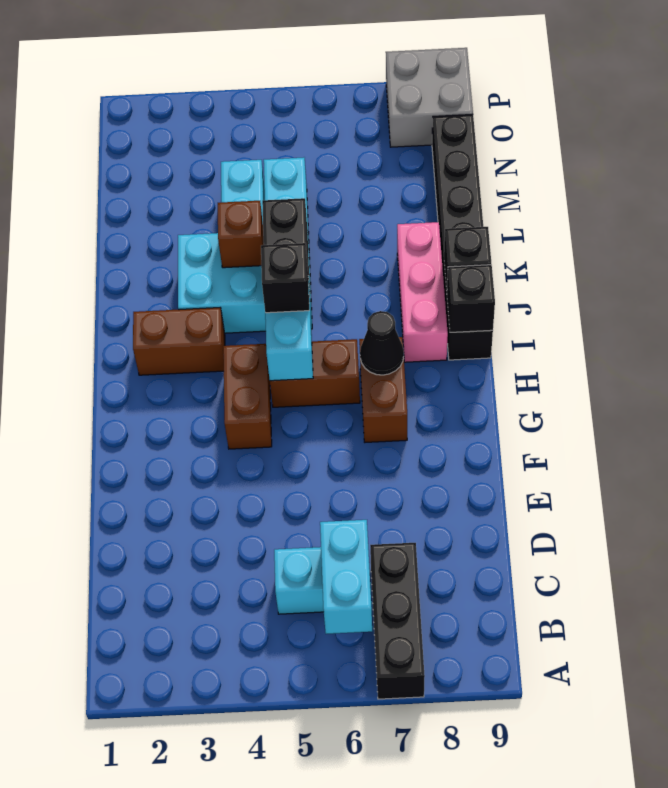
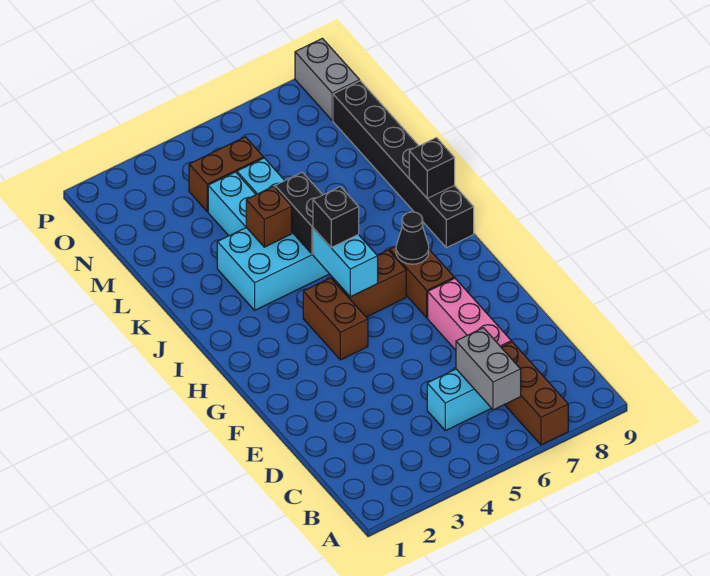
black 1x3 brick [370,543,425,699] -> brown 1x3 brick [501,342,568,445]
cyan 1x2 brick [320,520,372,634] -> grey 1x2 brick [456,328,521,410]
brown 1x2 brick [133,308,225,375] -> brown 1x2 brick moved to [189,137,263,212]
pink 1x3 brick [397,222,448,362] -> pink 1x3 brick moved to [428,278,511,350]
black 1x1 brick [447,265,495,332] -> none
grey 2x2 brick [386,48,473,147] -> grey 1x2 brick [295,38,360,120]

